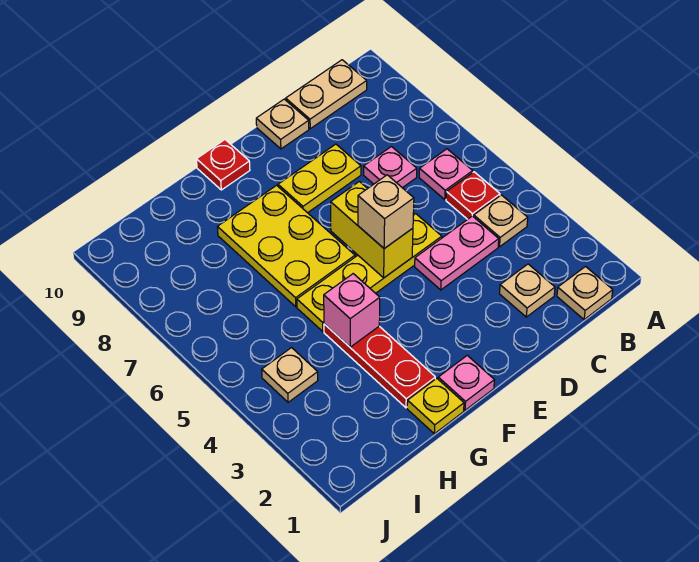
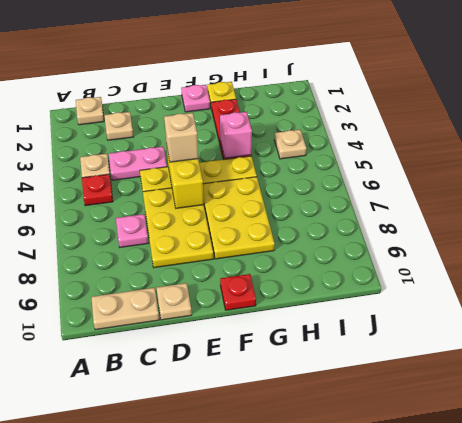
pink 1x1 plate [419,149,473,200] -> none
yellow 1x2 plate [278,144,361,213] -> yellow 2x3 plate [143,188,214,268]

